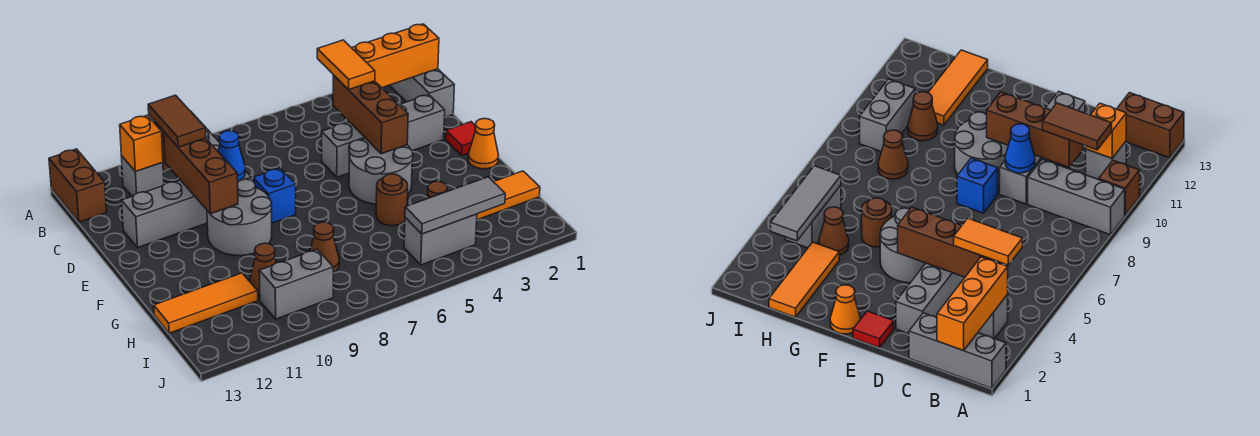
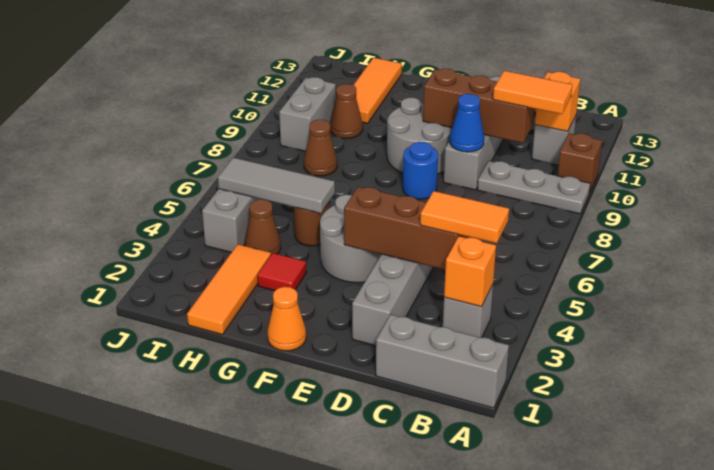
grey 1x3 brick [1028,159,1125,235] -> grey 1x3 plate [477,161,590,214]
brown 1x2 brick [49,149,107,222] -> none
orange 1x3 brick [352,24,439,88] -> orange 1x1 brick [444,236,496,307]
brown 1x2 tile [148,95,206,147] -> orange 1x2 tile [493,71,572,114]
red 1x1 tile [446,122,476,155] -> red 1x1 tile moved to [257,253,307,291]
blue 1x1 brick [253,168,296,223] -> blue 1x1 round brick [403,142,438,199]
grey 1x3 tile [405,177,505,234] -> grey 1x3 tile turned to [218,158,335,213]

